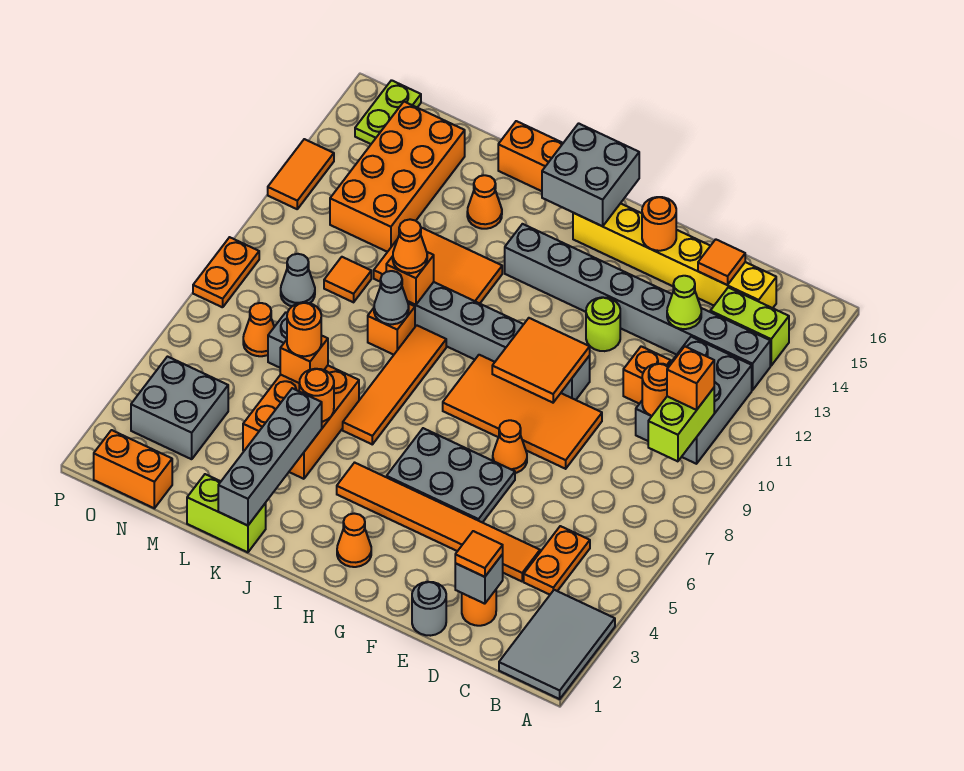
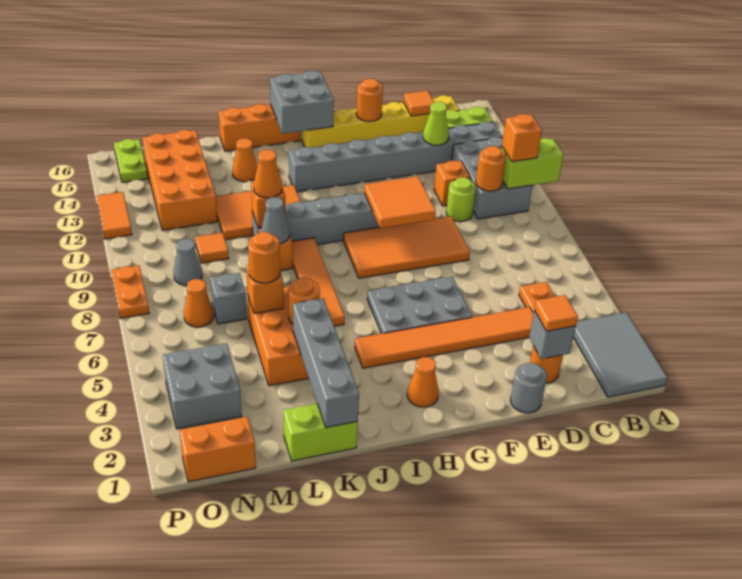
lime 1x2 brick [648,388,714,461] -> lime 1x2 brick turned to [501,138,563,189]
orange 1x1 cone [493,420,527,473] -> none
lime 1x1 round brick [586,297,620,351] -> lime 1x1 round brick moved to [446,177,476,222]

